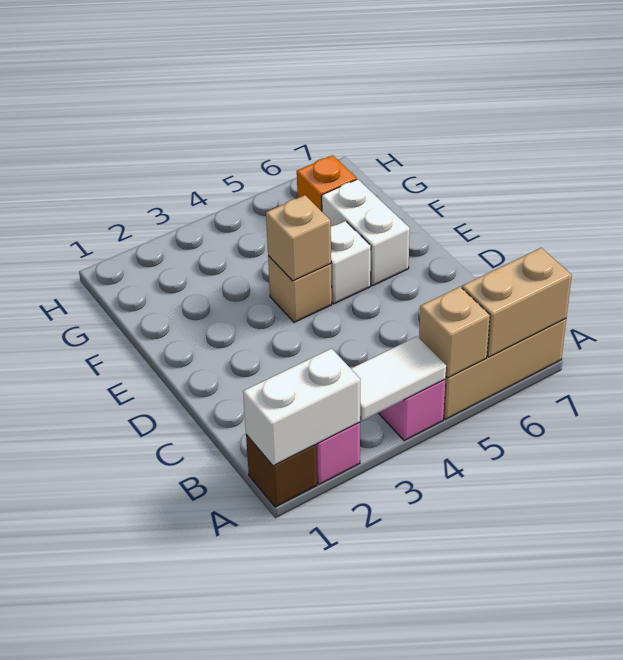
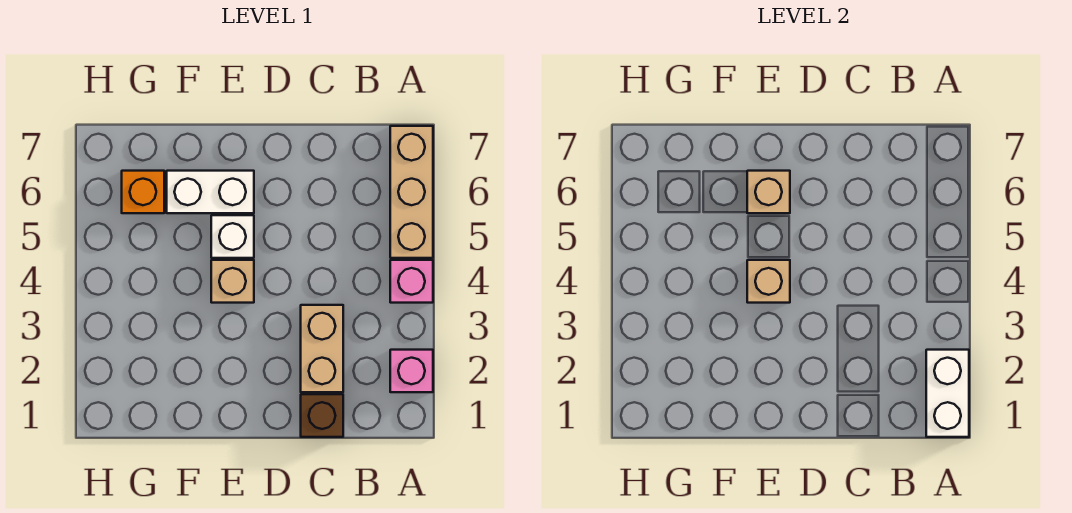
brown 1x1 brick [246,435,317,507] -> brown 1x1 brick moved to [301,394,343,437]
white 1x2 tile [351,336,446,421] -> none
tan 1x1 brick [419,287,490,378] -> tan 1x1 brick moved to [747,171,790,213]
tan 1x2 brick [462,248,572,357] -> tan 1x2 brick moved to [301,305,343,392]

